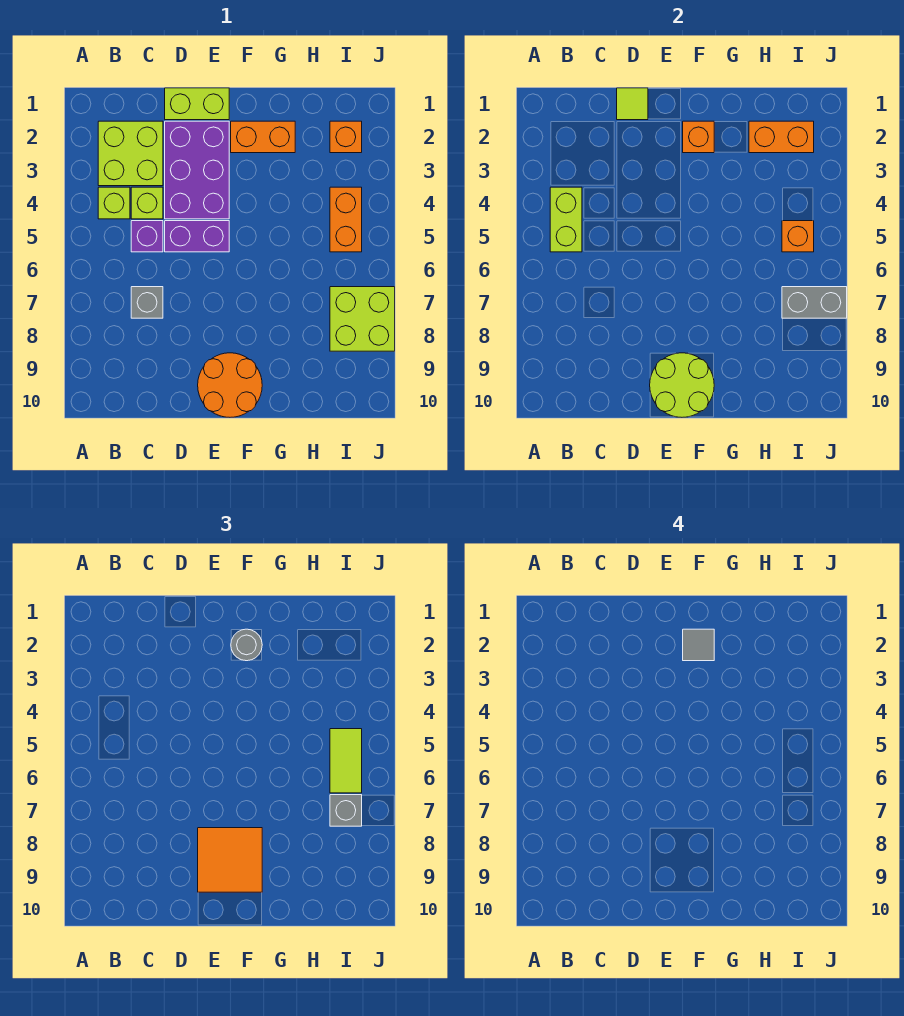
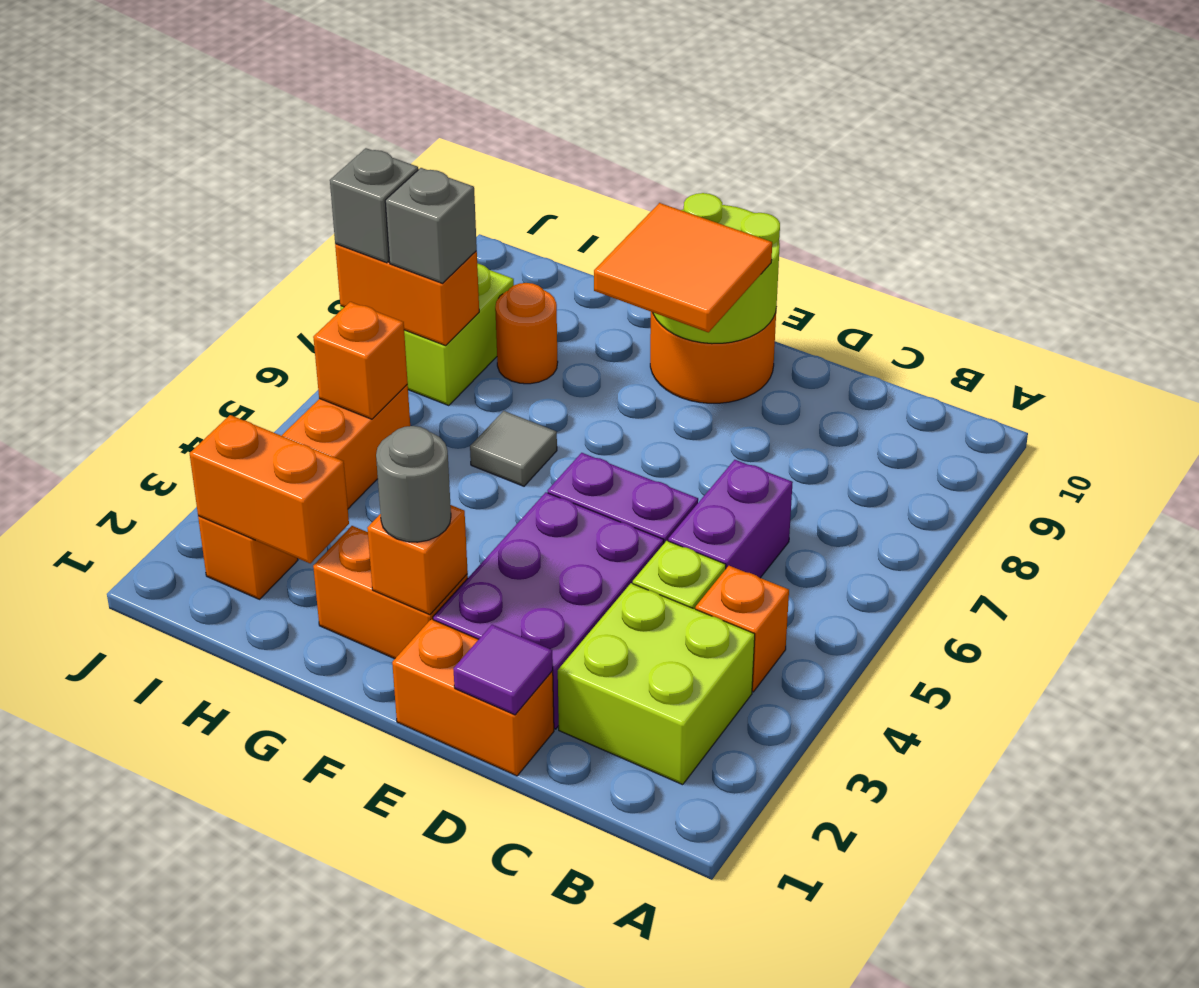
lime 1x1 brick [98,187,130,219] -> orange 1x1 brick [695,566,789,692]
lime 1x2 brick [550,187,582,252] -> none
purple 1x1 brick [131,221,163,252] -> purple 1x2 brick [668,460,793,578]
grey 1x1 brick [131,287,163,318] -> grey 1x1 brick moved to [330,148,418,263]
lime 1x2 brick [165,88,229,120] -> orange 1x2 brick [392,619,554,776]
lime 1x1 tile [617,88,648,120] -> purple 1x1 tile [453,625,553,715]
grey 1x1 tile [683,629,714,661] -> grey 1x1 tile moved to [470,411,557,486]
none -> orange 1x1 round brick [495,283,558,384]
lime 1x2 tile [330,729,362,793] -> none
grey 1x2 brick [782,287,847,318] -> orange 1x2 brick [335,244,479,346]

